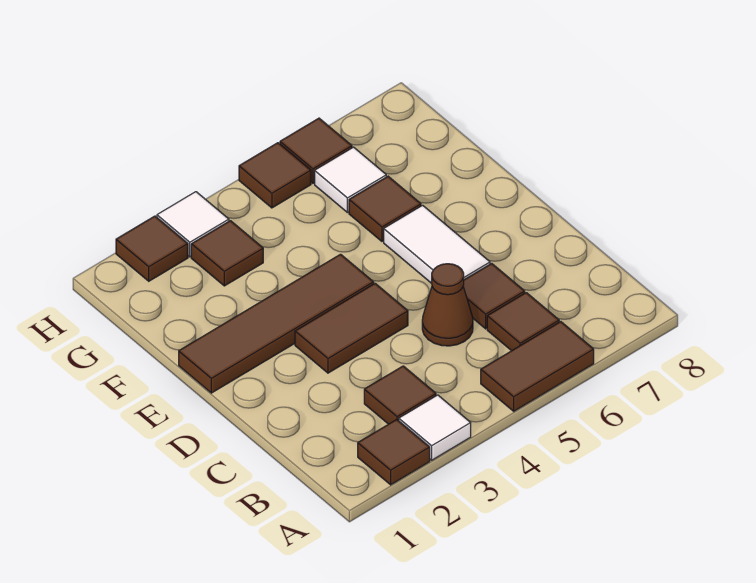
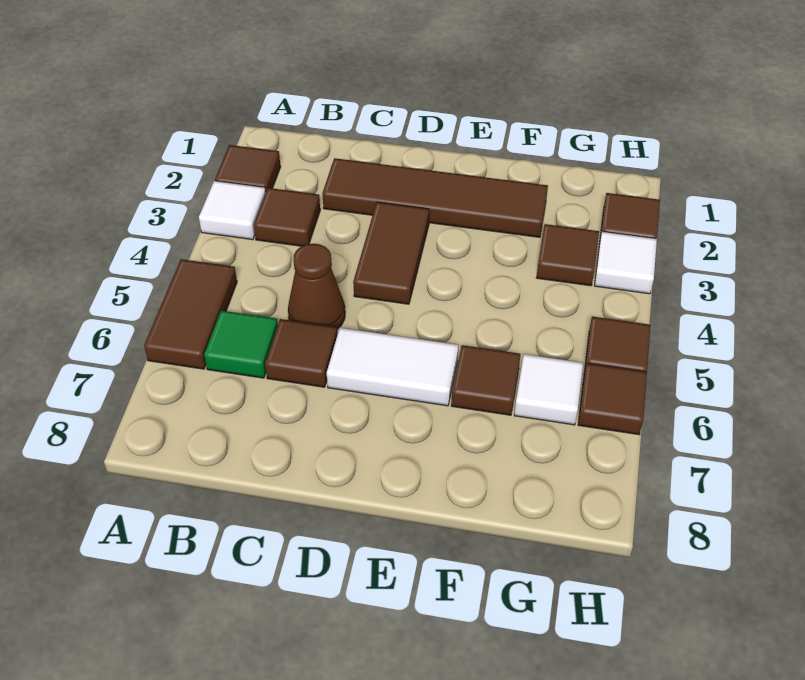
brown 1x1 tile [487,293,559,351] -> green 1x1 tile [204,311,278,378]
brown 1x4 tile [179,254,374,393] -> brown 1x4 tile turned to [322,158,548,237]

